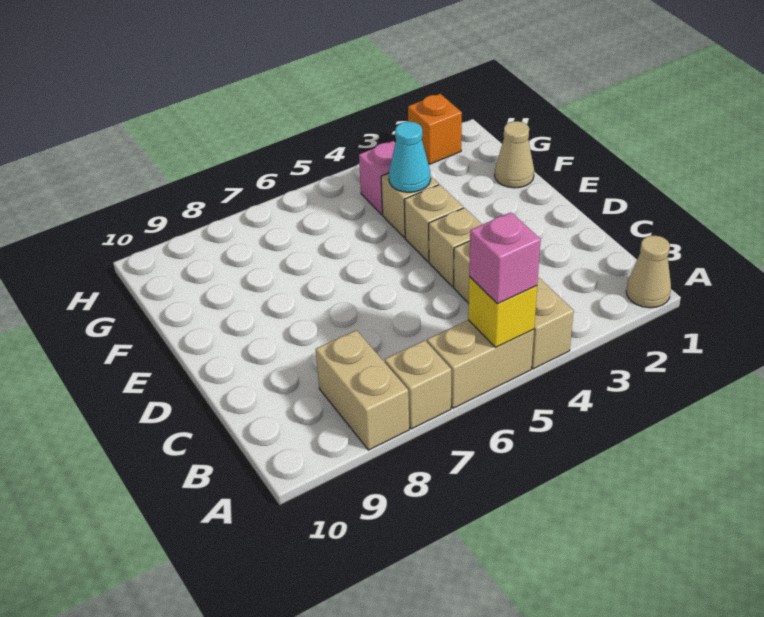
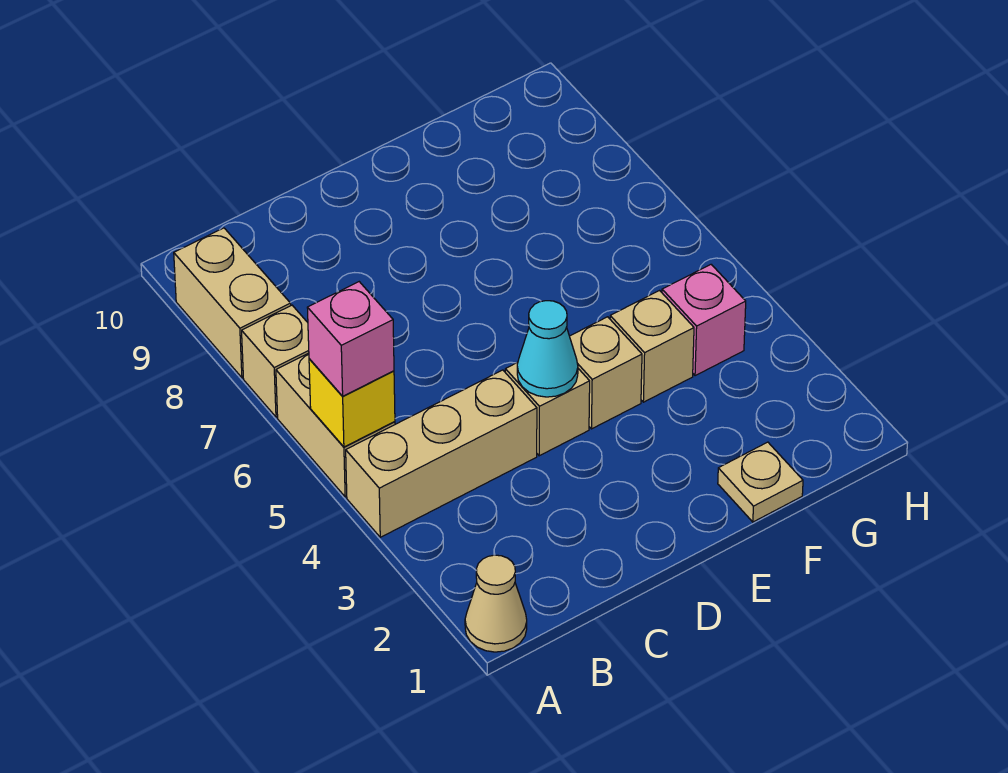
tan 1x2 brick [316,330,409,450] -> tan 1x2 brick turned to [174,228,291,378]
tan 1x1 cone [495,121,534,188] -> tan 1x1 plate [718,442,803,522]
cyan 1x1 cone [389,122,431,192] -> cyan 1x1 cone moved to [517,301,578,397]
orange 1x1 brick [408,94,462,164] -> none

